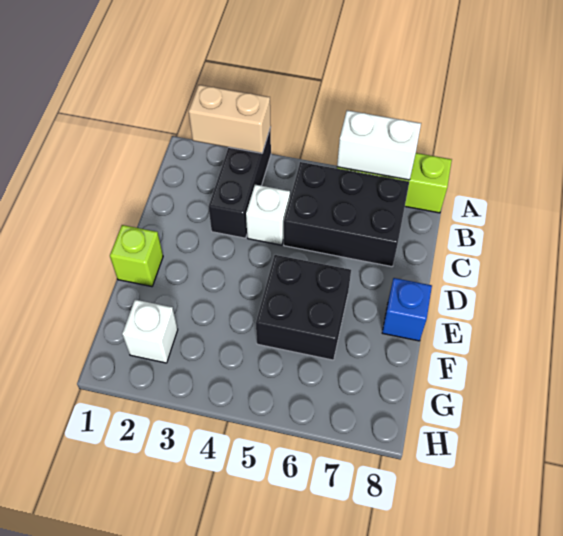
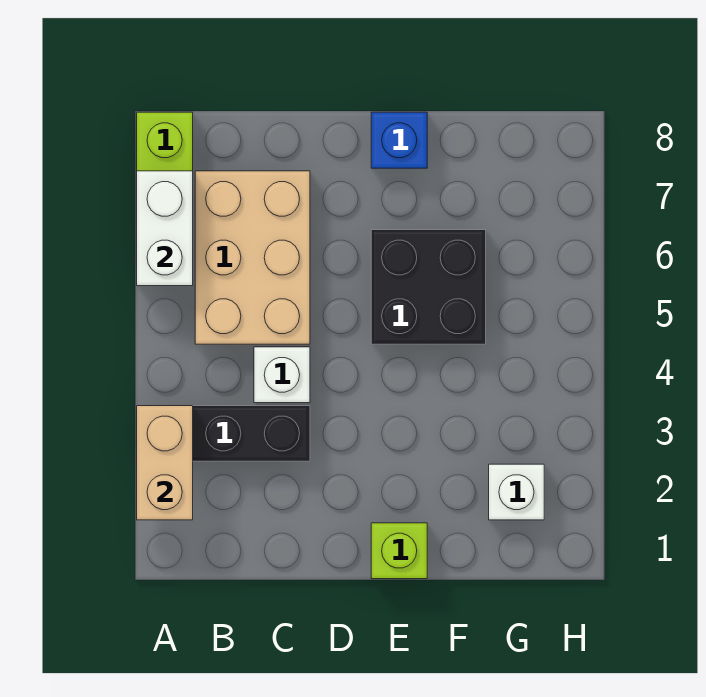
black 2x3 brick [284,162,409,267] -> tan 2x3 brick [195,171,310,344]

